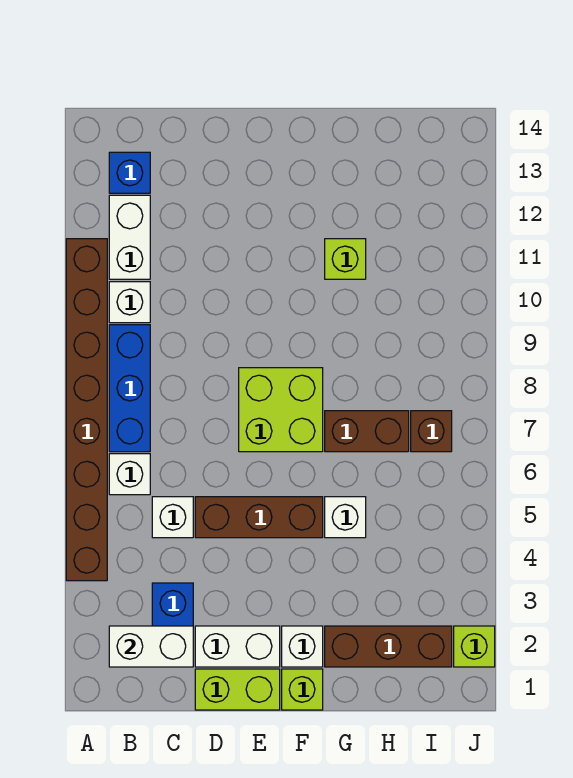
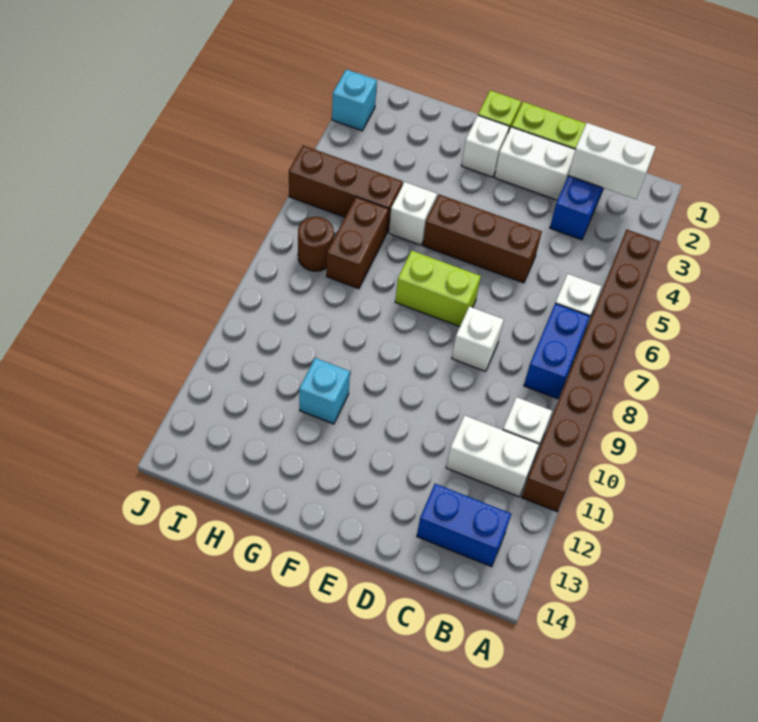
blue 1x3 brick [109,325,150,452] -> blue 1x2 brick [524,303,590,399]
white 1x2 brick [109,195,150,279] -> white 1x2 brick turned to [446,415,539,497]
blue 1x1 brick [109,152,150,193] -> blue 1x2 brick [417,484,511,567]
white 1x1 brick [152,497,193,538] -> white 1x1 brick moved to [452,306,504,371]
lime 2x2 brick [239,368,323,452] -> lime 1x2 brick [395,251,481,327]
brown 1x3 brick [325,626,452,667] -> brown 1x3 brick moved to [289,145,403,232]
brown 1x2 brick [325,411,409,452] -> brown 1x2 brick turned to [326,197,389,289]
lime 1x1 brick [325,239,366,279] -> cyan 1x1 brick [299,358,350,424]
brown 1x1 brick [411,411,452,452] -> brown 1x1 round brick [298,217,334,271]
lime 1x1 brick [454,626,495,667] -> cyan 1x1 brick [332,69,377,131]

